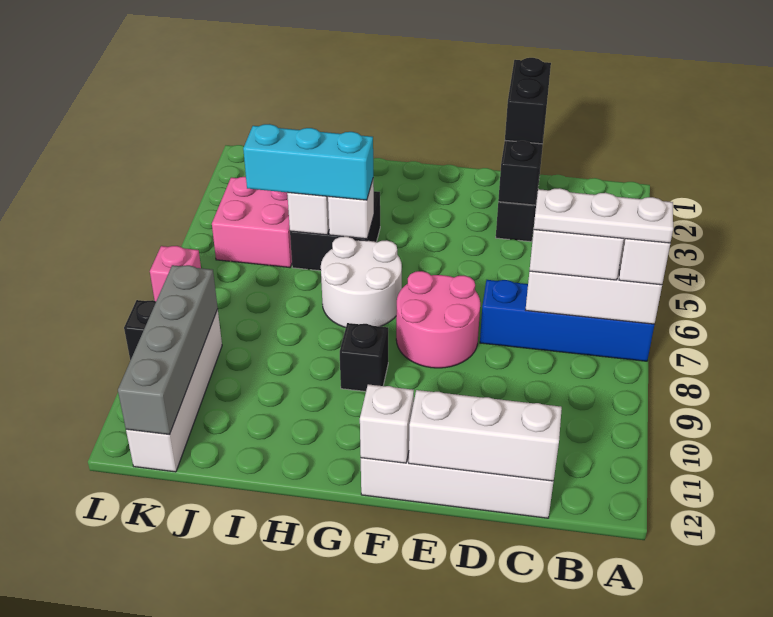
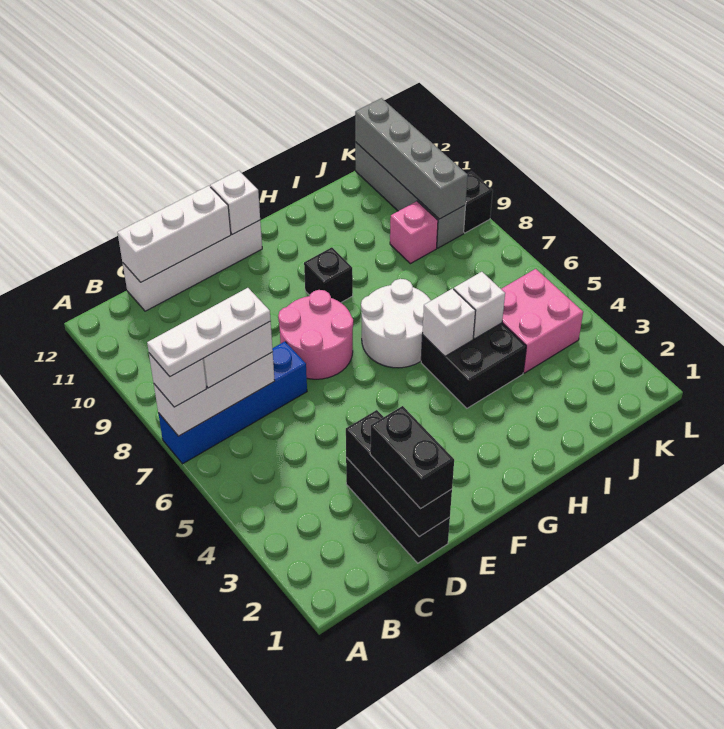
cyan 1x3 brick [243,124,373,200] -> none
white 1x4 brick [126,309,222,472] -> grey 1x4 brick [355,142,466,248]
pink 1x1 brick [150,246,201,301] -> pink 1x1 brick moved to [390,201,438,264]

